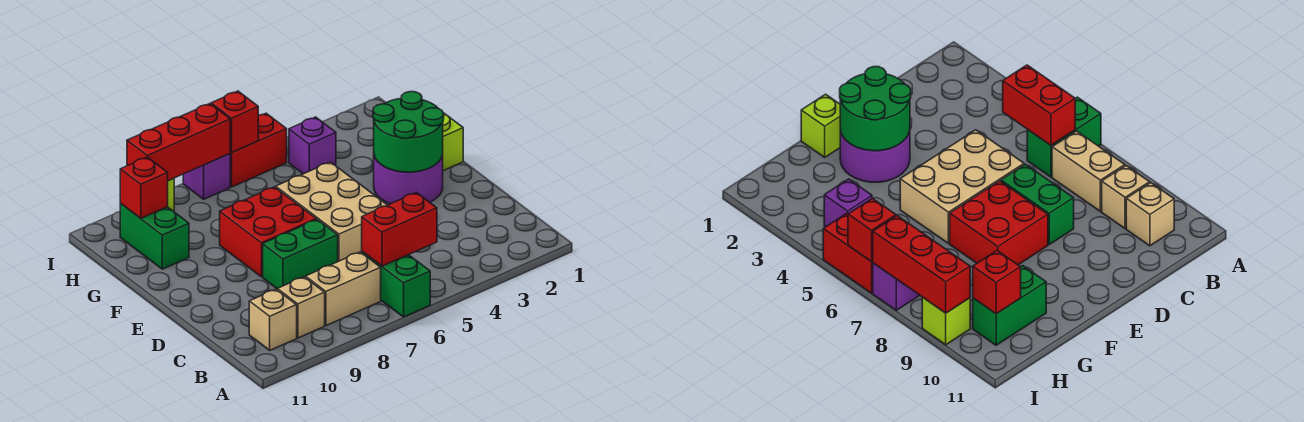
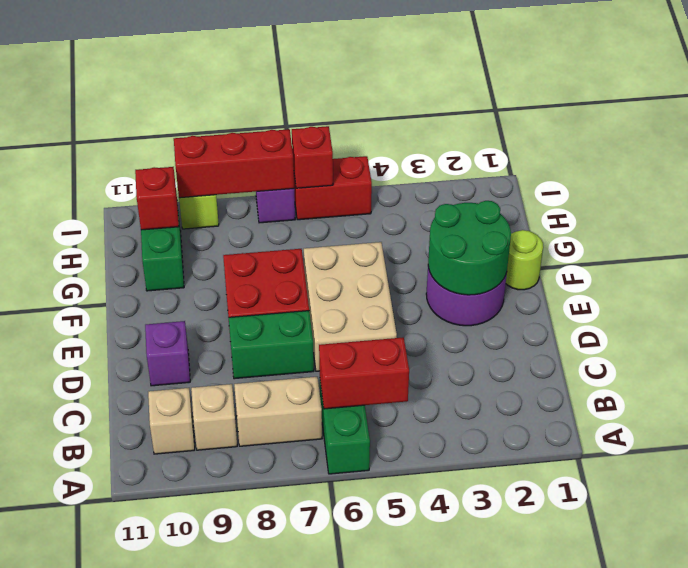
lime 1x1 brick [442,113,463,171] -> lime 1x1 round brick [506,230,543,290]
purple 1x1 brick [289,117,336,174] -> purple 1x1 brick moved to [145,321,190,386]

